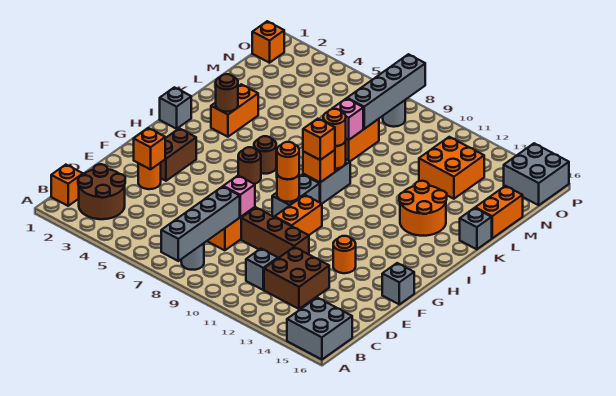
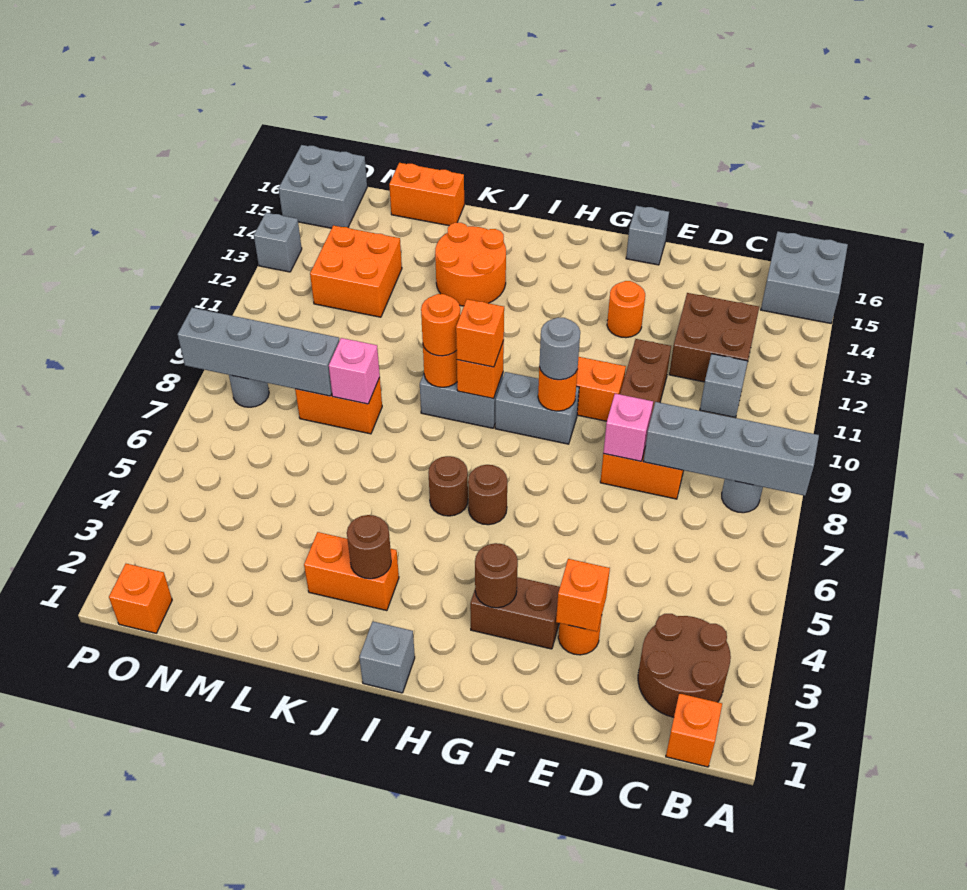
none -> brown 1x1 round brick [475,543,518,608]
orange 1x1 round brick [277,142,299,179] -> grey 1x1 round brick [539,318,580,380]
grey 1x1 brick [460,208,492,249] -> grey 1x1 brick moved to [254,213,302,272]

